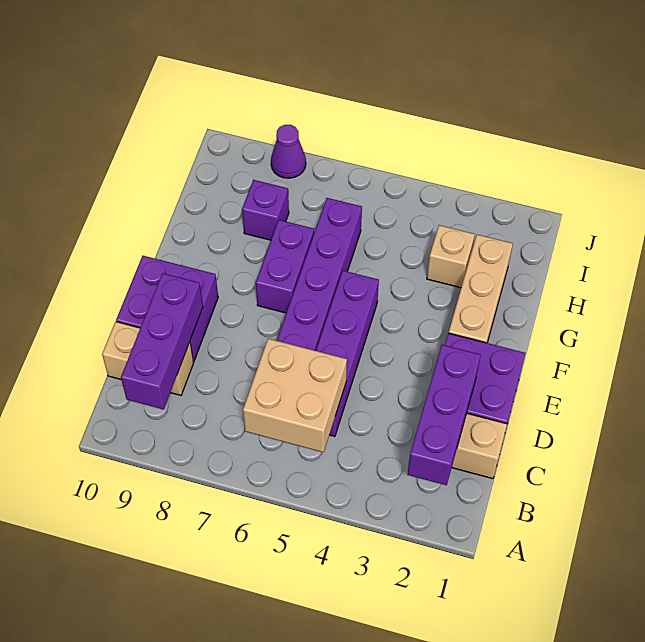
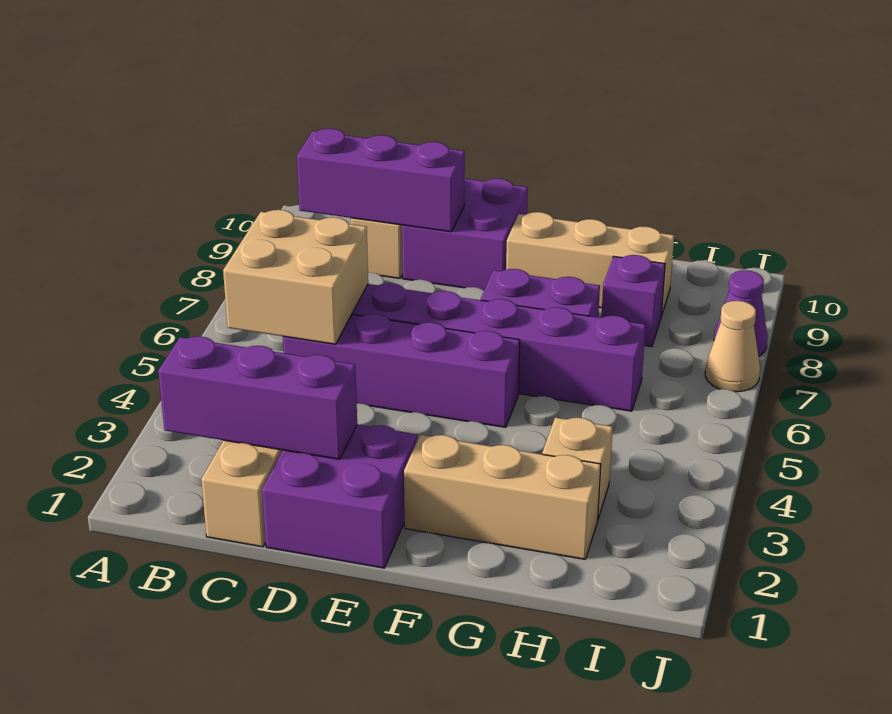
none -> tan 1x3 brick [506,212,674,316]
none -> tan 1x1 cone [705,301,760,392]

